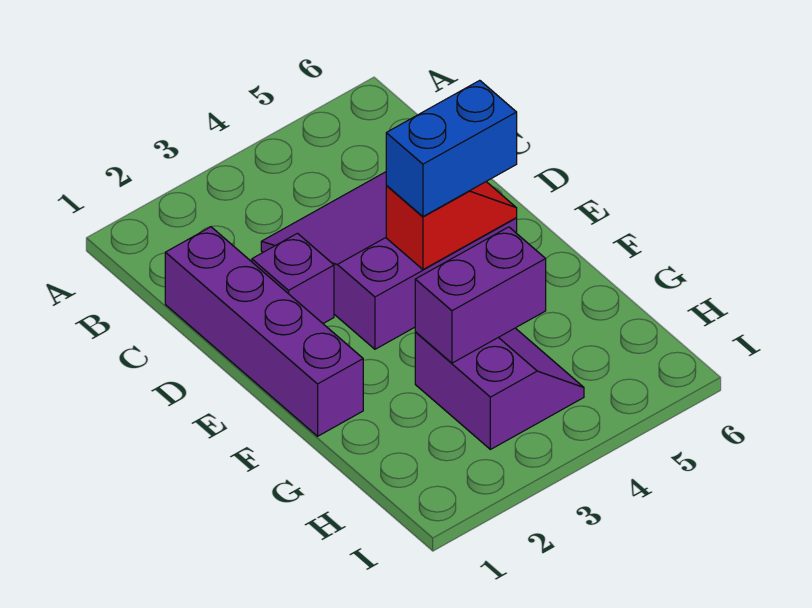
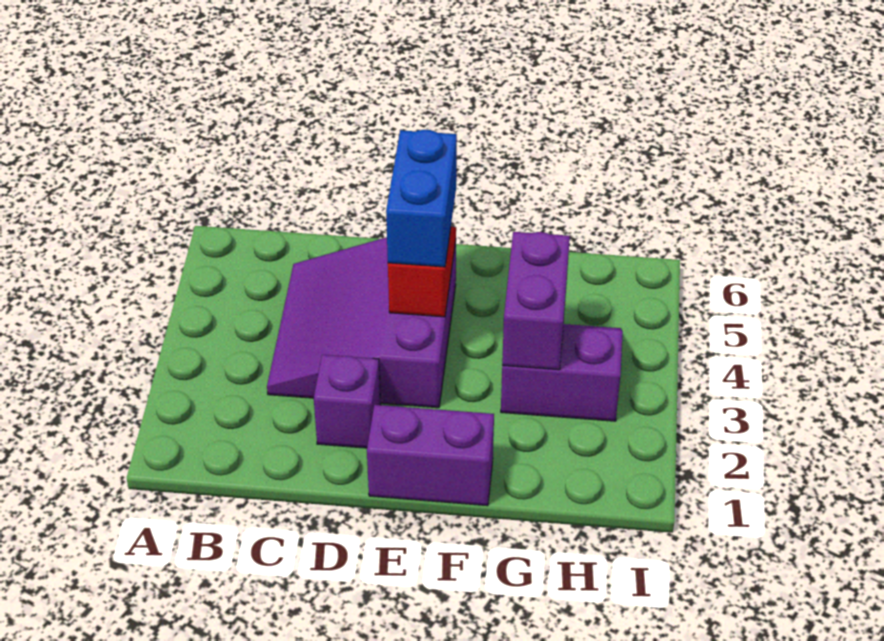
purple 1x4 brick [165,227,363,436] -> purple 1x2 brick [367,405,494,506]

